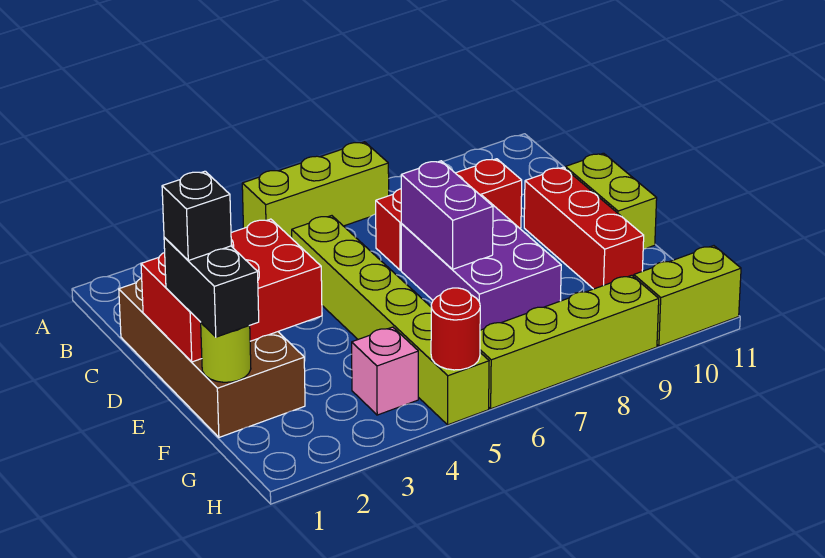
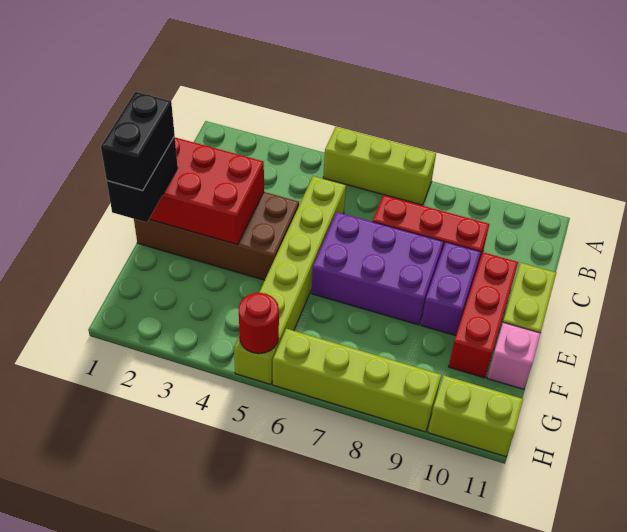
brown 2x4 brick [119,278,305,437] -> brown 2x4 brick turned to [134,192,299,280]
purple 2x3 brick [401,196,561,330] -> purple 2x3 brick turned to [312,212,443,325]
purple 1x2 brick [401,161,493,269] -> purple 1x2 brick moved to [421,242,481,336]
black 1x1 brick [162,171,231,260] -> black 1x2 brick [101,92,175,190]
lime 1x1 round brick [201,323,251,382] -> none
pink 1x1 brick [352,327,418,415] -> pink 1x1 brick moved to [487,322,540,389]

